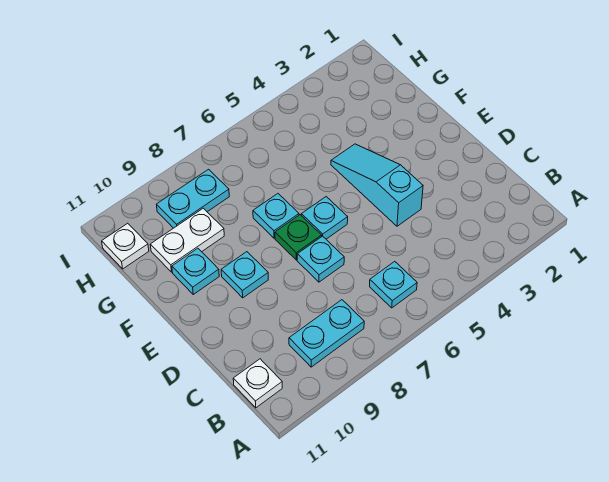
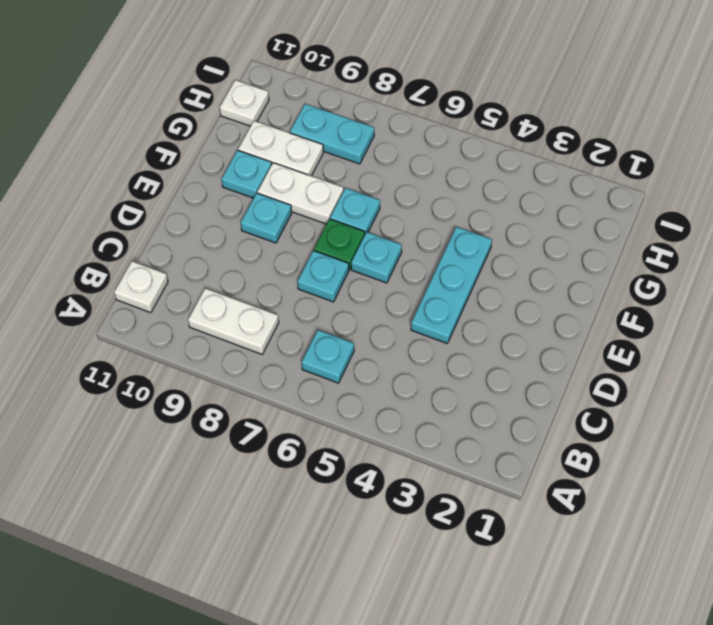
cyan 1x2 plate [289,300,364,367] -> white 1x2 plate [188,288,279,354]
cyan 1x3 slope [331,144,423,226] -> cyan 1x3 plate [411,227,492,343]
none -> white 1x2 plate [257,163,344,224]

